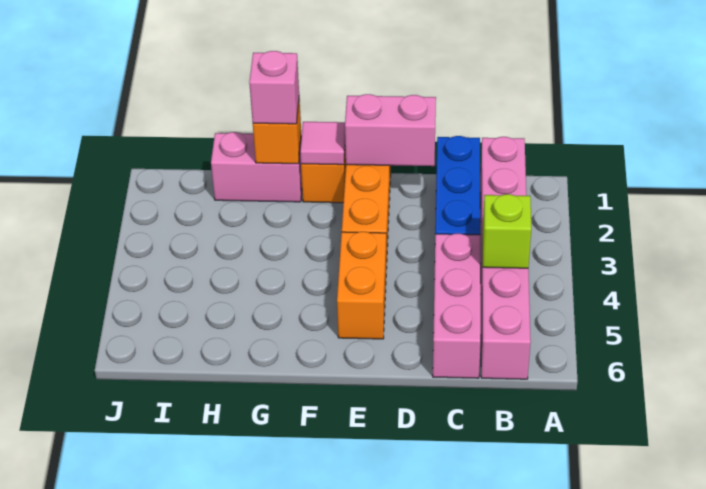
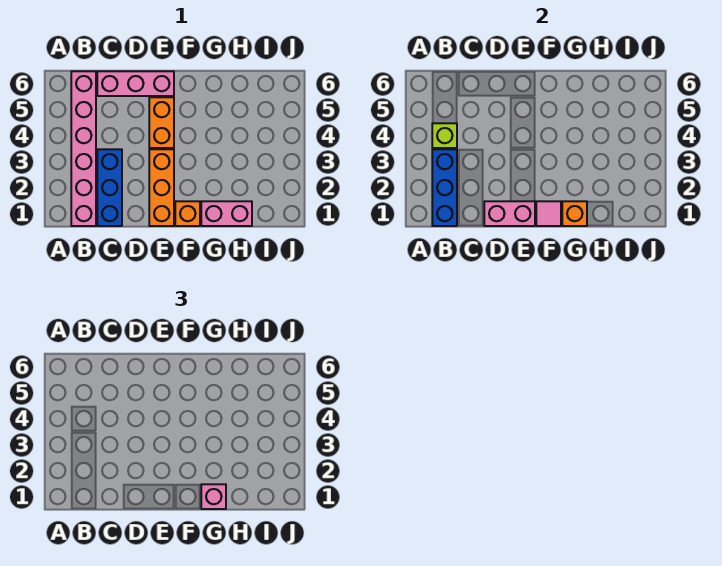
none -> blue 1x3 brick [432,149,457,226]
pink 1x3 brick [433,234,481,378] -> pink 1x3 brick turned to [97,71,174,96]

